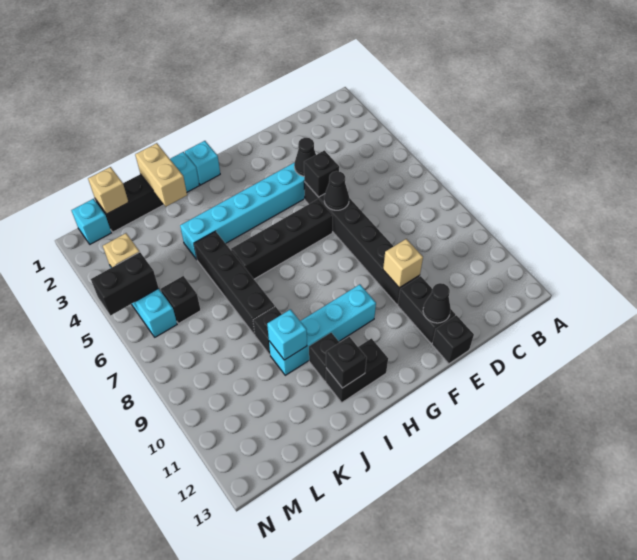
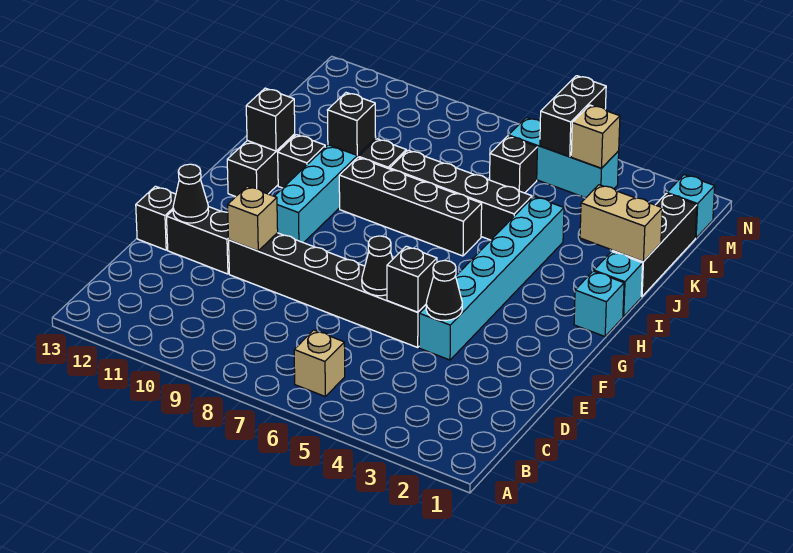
black 1x4 brick [231,199,333,279] -> black 1x4 brick turned to [339,157,482,256]
cyan 1x1 brick [267,309,307,360] -> black 1x1 brick [327,93,376,155]
tan 1x1 brick [88,167,129,214] -> tan 1x1 brick moved to [294,330,345,396]

